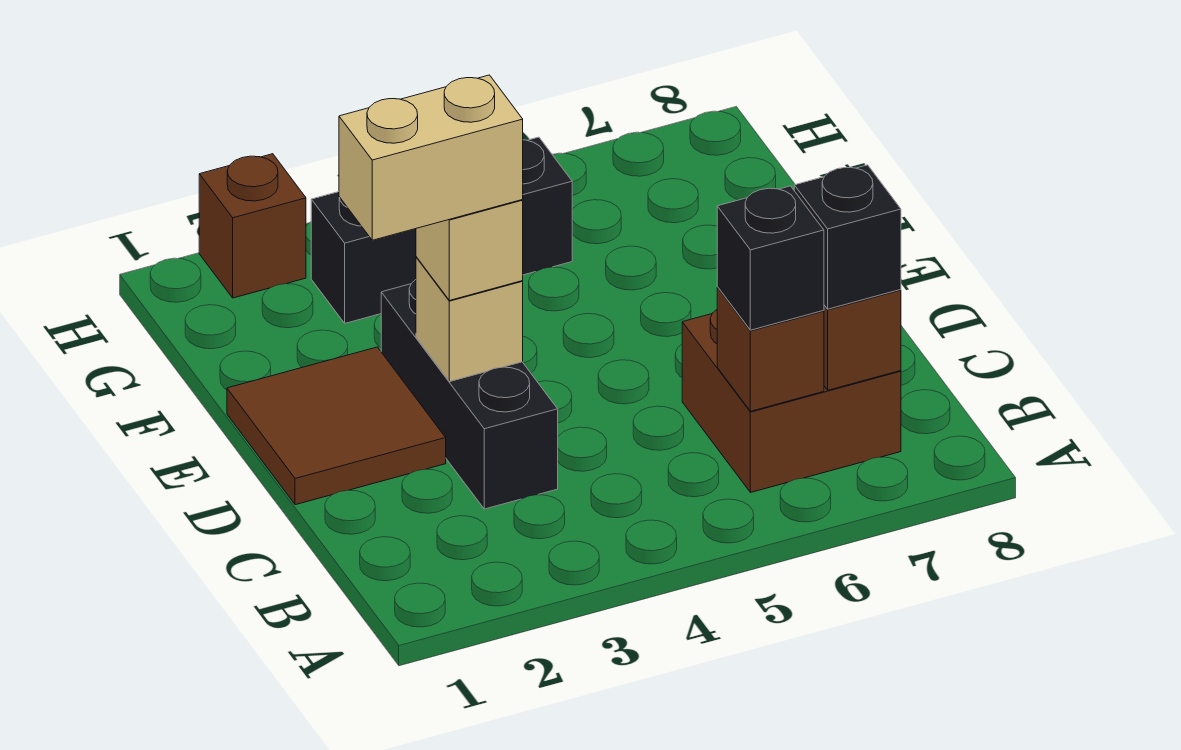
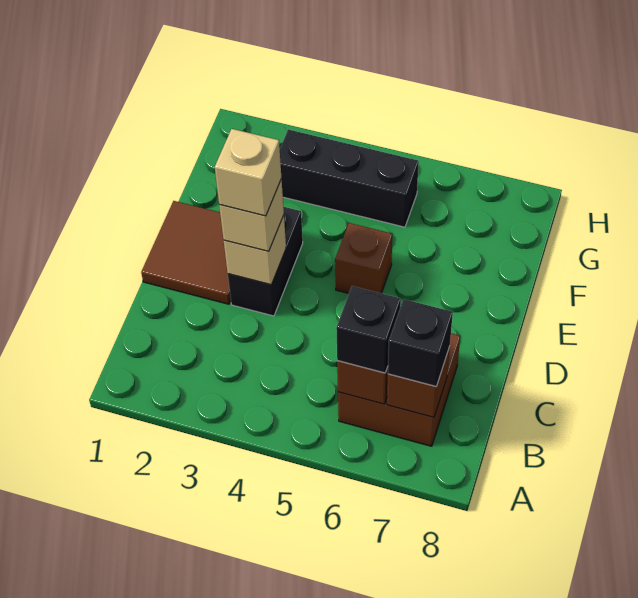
black 1x3 brick [381,280,558,509] -> black 1x2 brick [228,207,303,316]
tan 1x2 brick [339,75,523,240] -> tan 1x1 brick [215,129,281,216]
brown 1x1 brick [199,154,306,298] -> brown 1x1 brick moved to [335,223,392,293]

